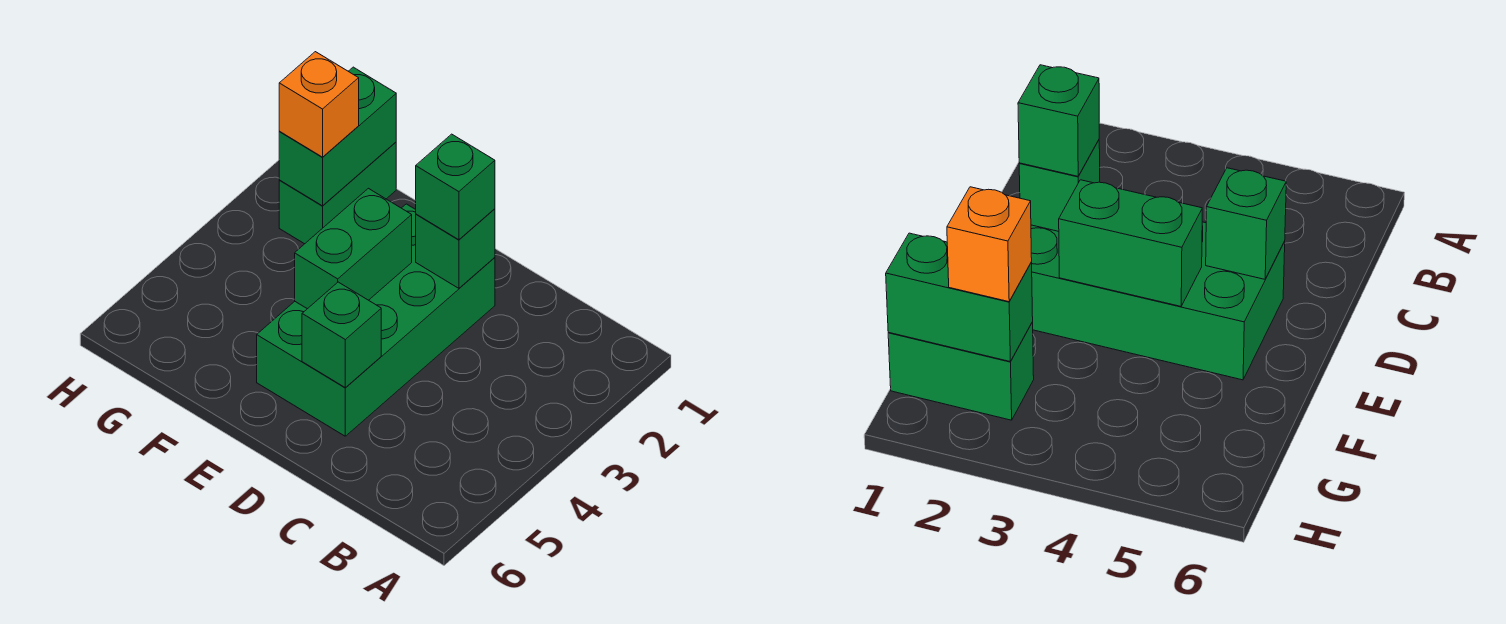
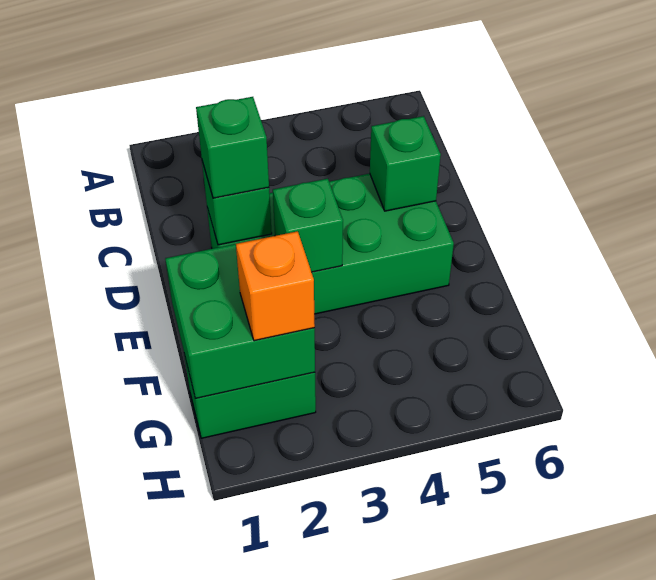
green 1x2 brick [295,188,412,309] -> green 1x1 brick [273,179,343,272]
green 1x2 brick [279,67,396,206] -> green 2x2 brick [165,244,315,399]

